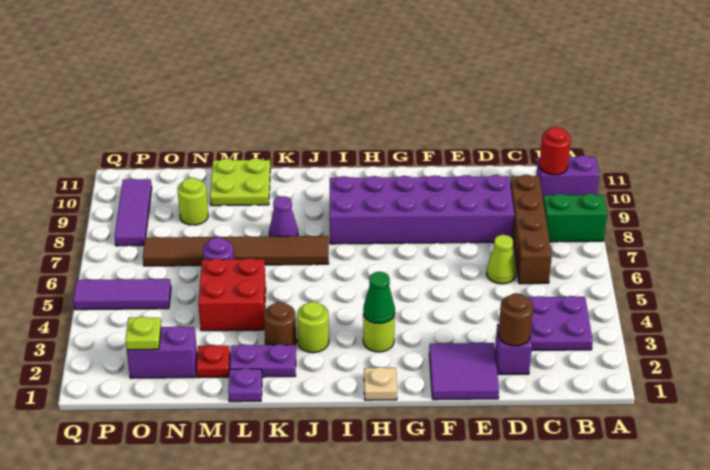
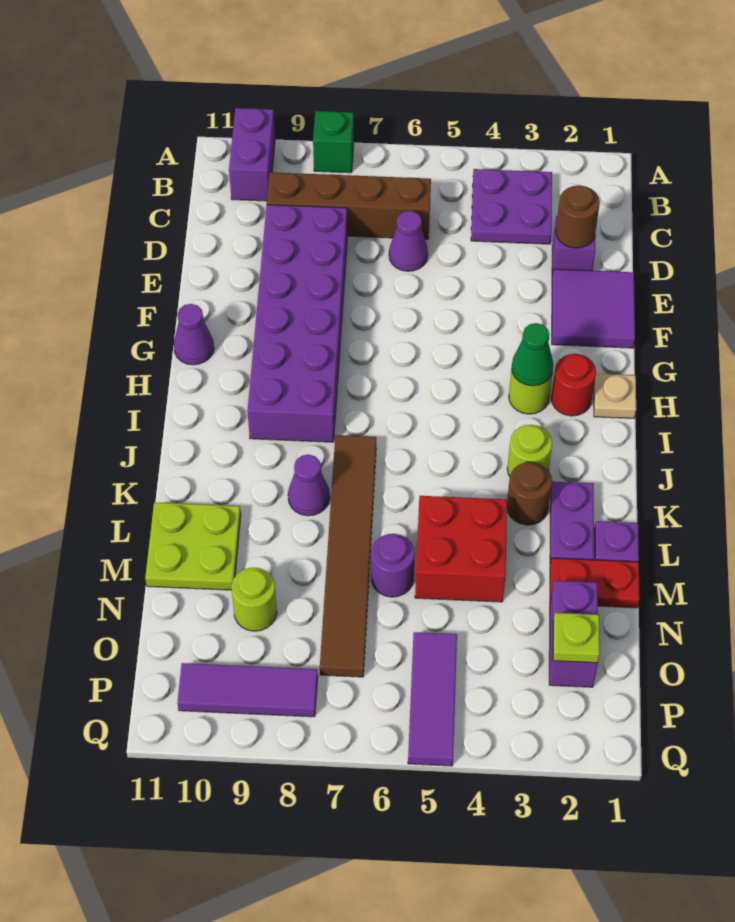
green 1x2 brick [543,193,607,242] -> green 1x1 brick [313,111,354,173]
red 1x1 round brick [539,127,571,175] -> red 1x1 round brick moved to [551,354,596,416]
lime 1x1 cone [486,235,516,284] -> purple 1x1 cone [389,211,428,271]
none -> purple 1x1 cone [174,304,214,365]
red 1x1 plate [196,345,230,378] -> red 1x2 plate [550,558,640,608]

